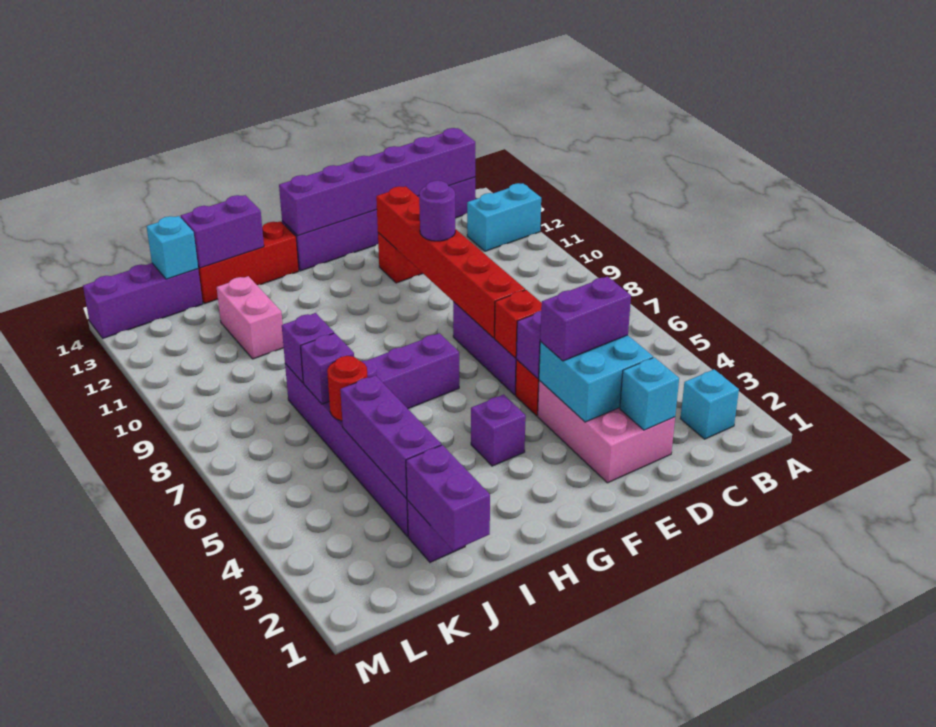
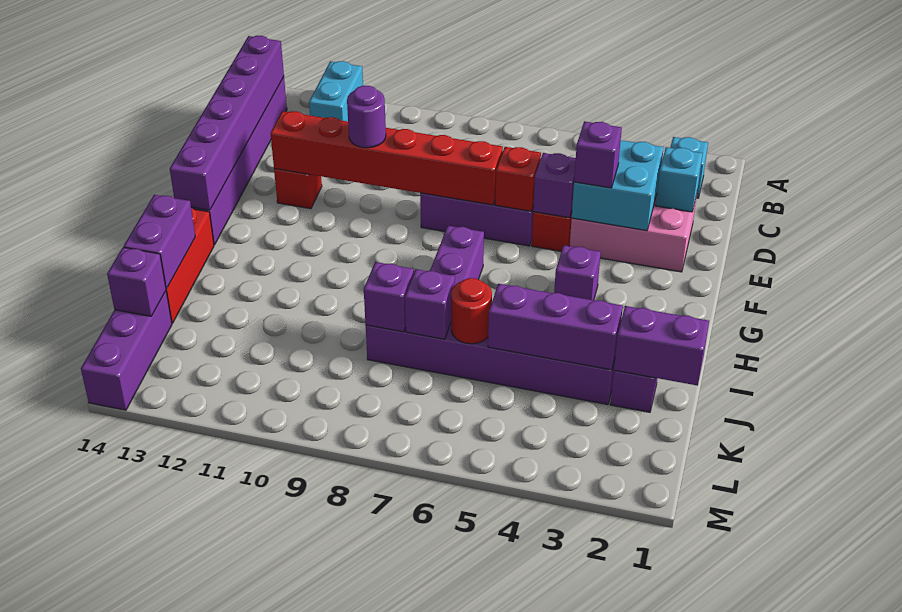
purple 1x2 brick [540,276,631,361] -> purple 1x1 brick [574,121,622,188]
pink 1x2 brick [217,276,284,359] -> none
cyan 1x1 brick [147,216,198,279] -> purple 1x1 brick [107,247,166,316]

